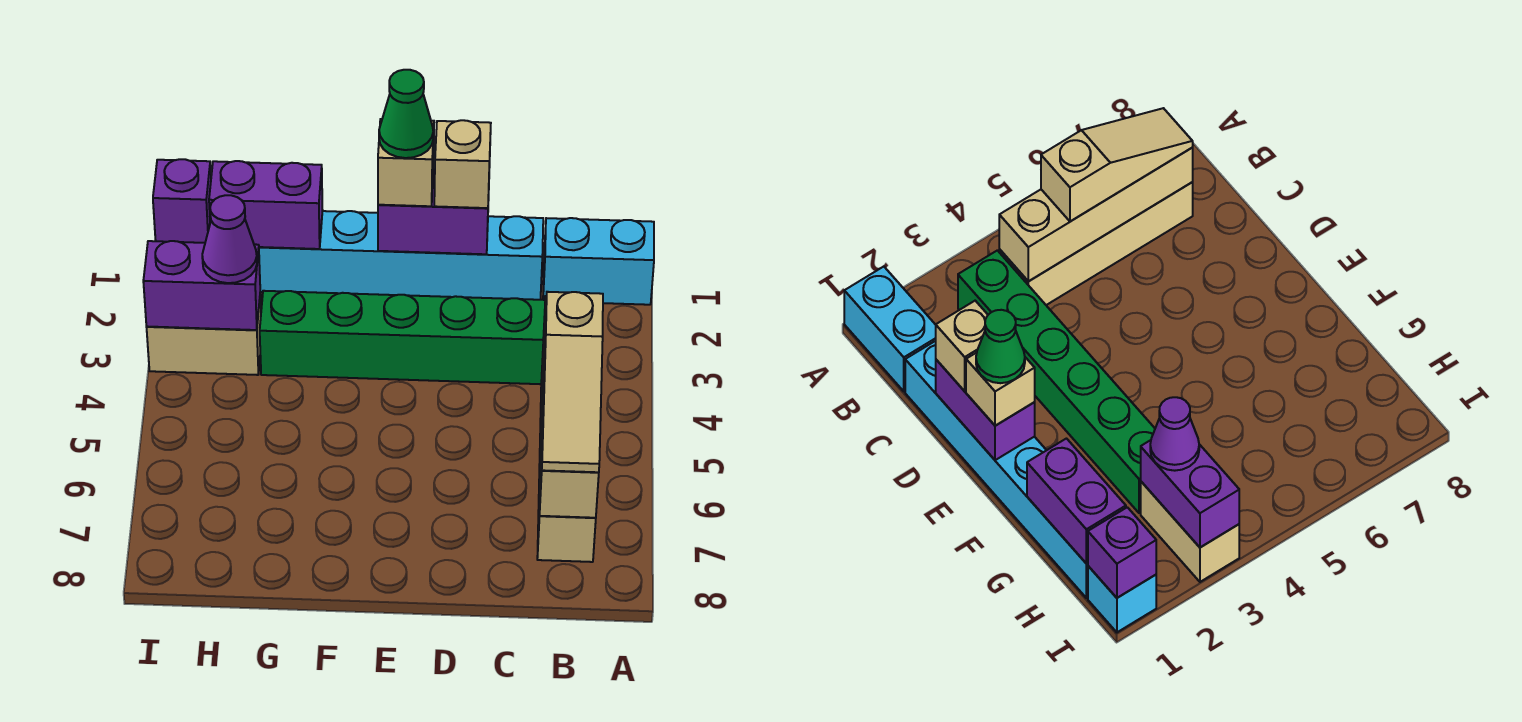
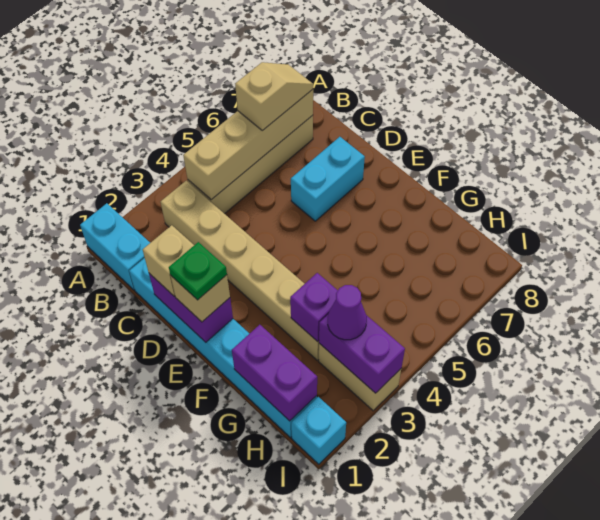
green 1x6 brick [260,291,545,384] -> tan 1x6 brick [161,181,319,360]
tan 1x3 slope [542,292,603,472] -> tan 1x2 slope [235,62,313,131]
none -> cyan 1x2 brick [291,137,365,221]
green 1x1 cone [379,70,433,158] -> green 1x1 plate [169,242,227,300]
purple 1x1 brick [153,159,211,243] -> purple 1x1 brick moved to [290,273,338,342]

